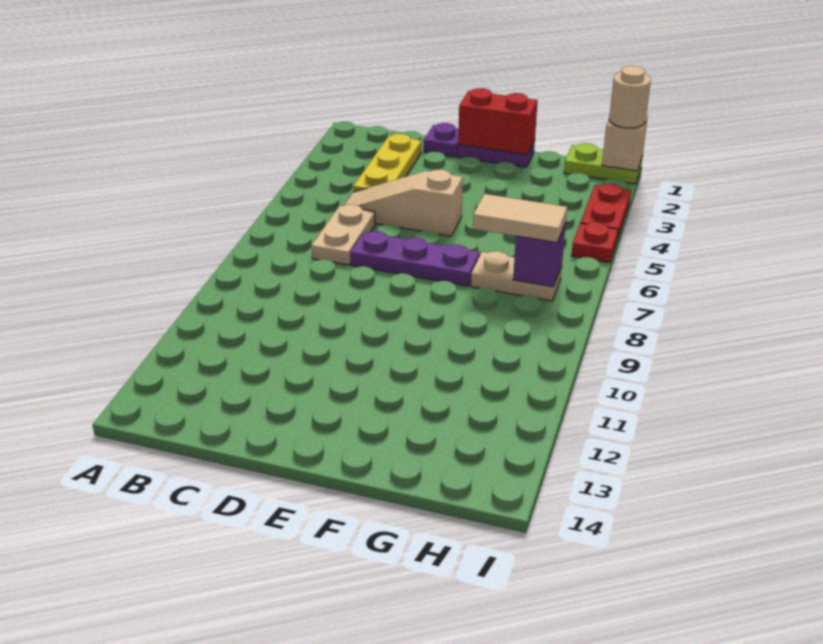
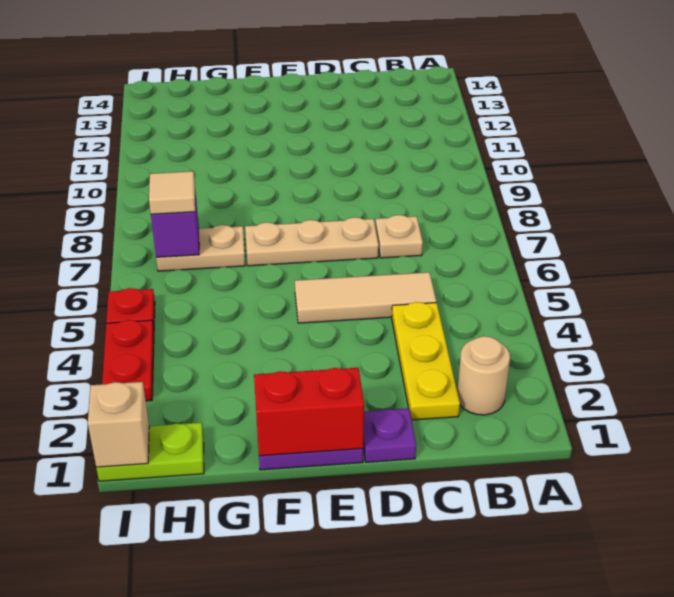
tan 1x3 slope [344,170,463,236] -> tan 1x3 tile [295,272,436,323]
tan 1x2 plate [311,205,375,265] -> tan 1x1 plate [376,215,423,258]
purple 1x3 plate [350,231,480,286] -> tan 1x3 plate [245,217,379,266]
tan 1x2 tile [473,194,567,243] -> tan 1x1 tile [149,171,195,214]
tan 1x1 round brick [609,66,651,128] -> tan 1x1 round brick moved to [457,336,510,415]

